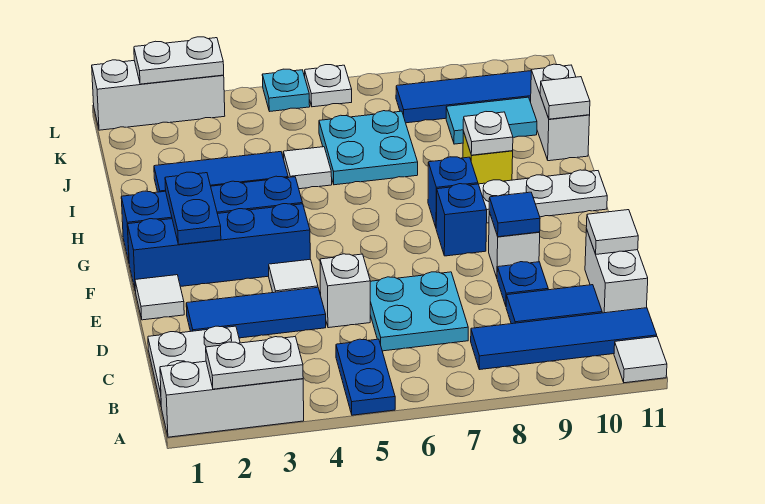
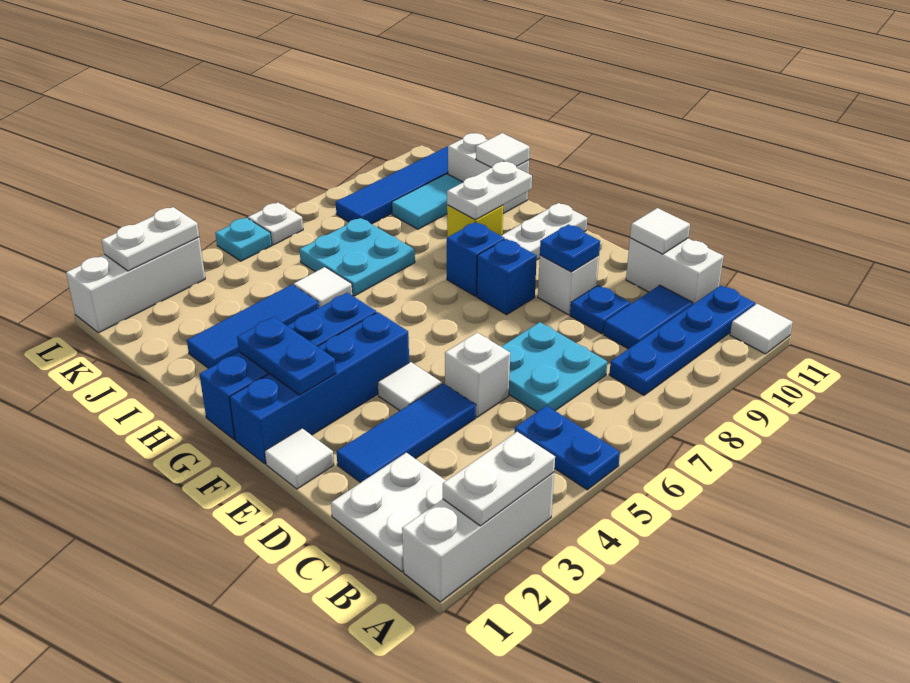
blue 1x4 tile [471,308,657,370] -> blue 1x4 plate [609,285,755,395]
blue 1x1 tile [489,192,540,237] -> blue 1x1 plate [540,224,600,272]
white 1x1 plate [463,112,513,155] -> white 1x2 plate [447,161,532,220]

